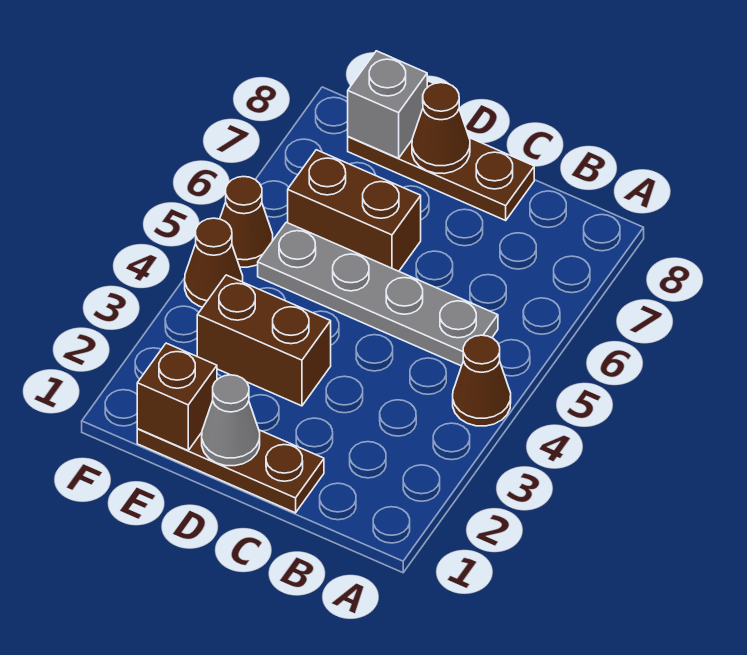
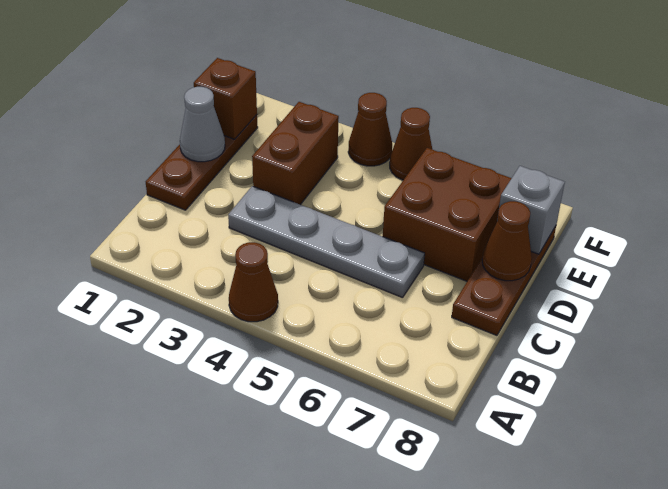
grey 1x4 plate [258,222,498,366] -> grey 1x4 plate turned to [228,186,425,298]
brown 1x2 brick [288,150,421,271] -> brown 2x2 brick [383,148,512,281]

